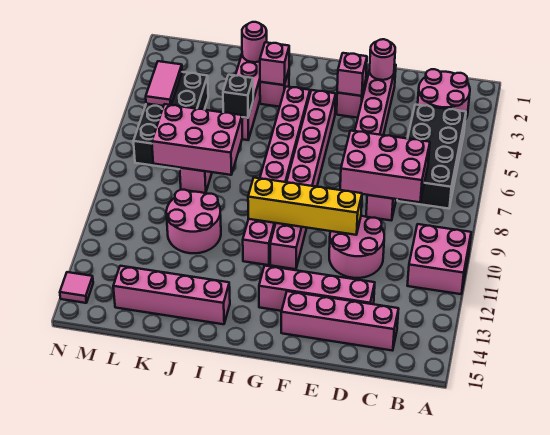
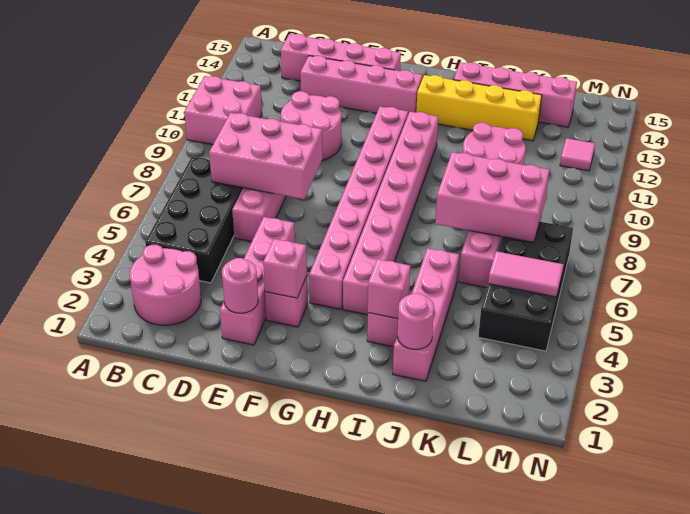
yellow 1x4 brick [248,178,362,235] -> yellow 1x4 brick moved to [416,75,542,141]
black 1x1 brick [223,75,253,118] -> none
pink 1x2 tile [146,61,182,106] -> pink 1x2 tile turned to [488,251,563,297]
pink 1x1 tile [60,272,93,303] -> pink 1x1 tile moved to [560,138,595,171]

